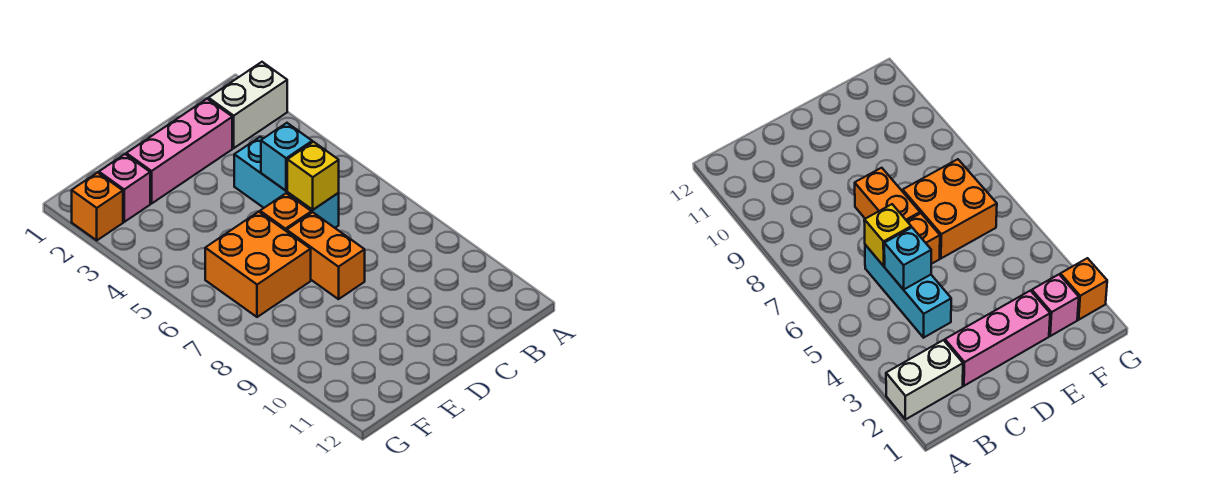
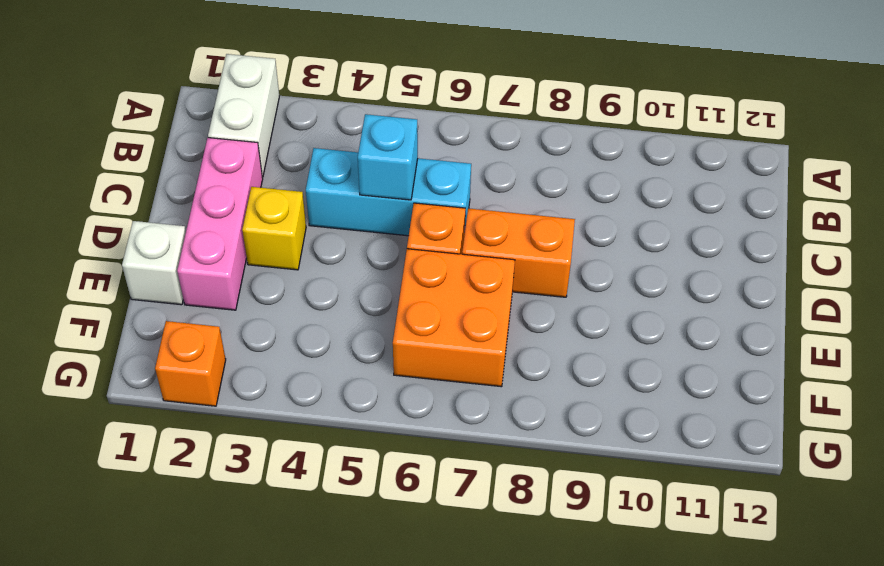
yellow 1x1 brick [287,142,339,210] -> yellow 1x1 brick moved to [242,187,306,270]
none -> white 1x1 brick [122,221,186,305]
pink 1x1 brick [99,154,150,222] -> none

